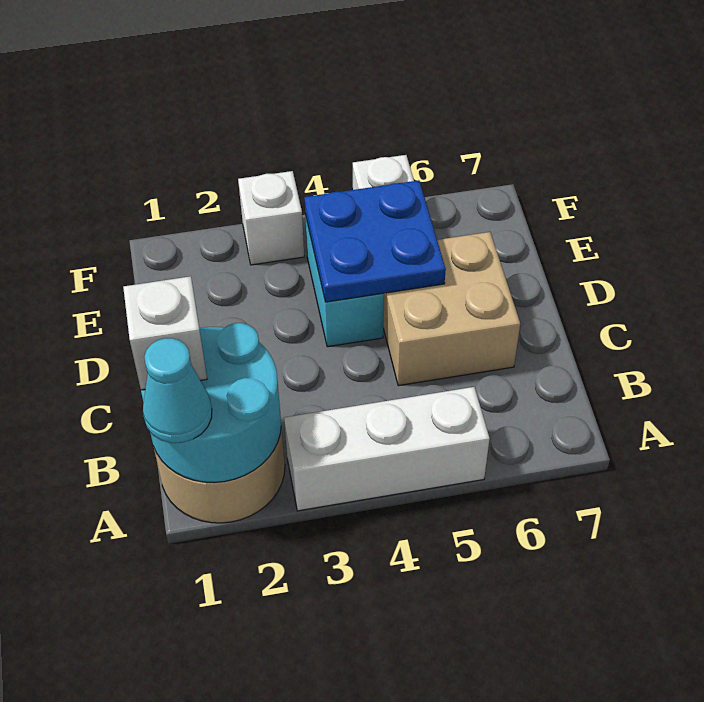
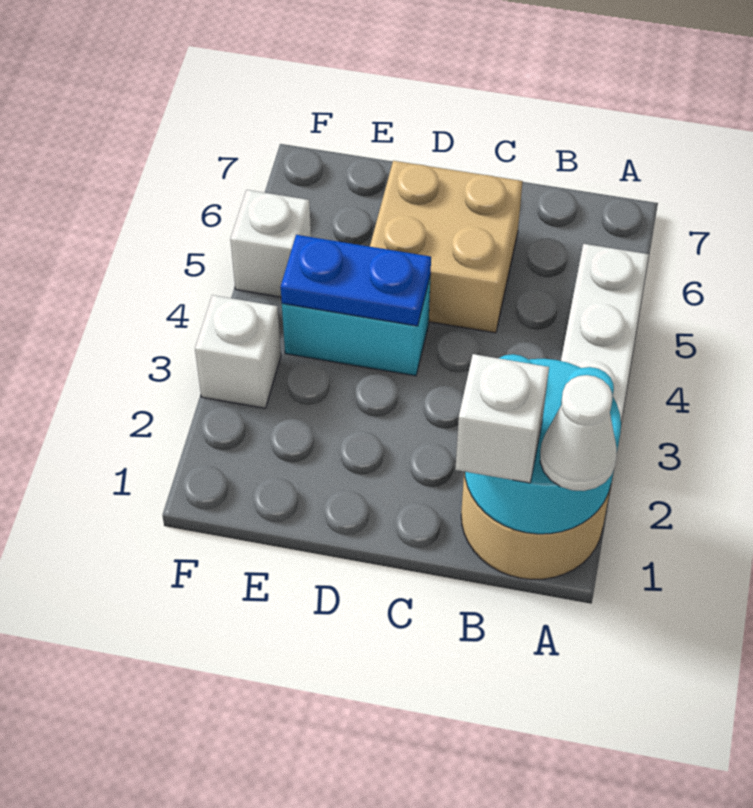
cyan 1x1 cone [143,338,212,443] -> white 1x1 cone [540,375,617,491]
blue 2x2 plate [304,180,446,302] -> blue 1x2 plate [281,235,431,326]

